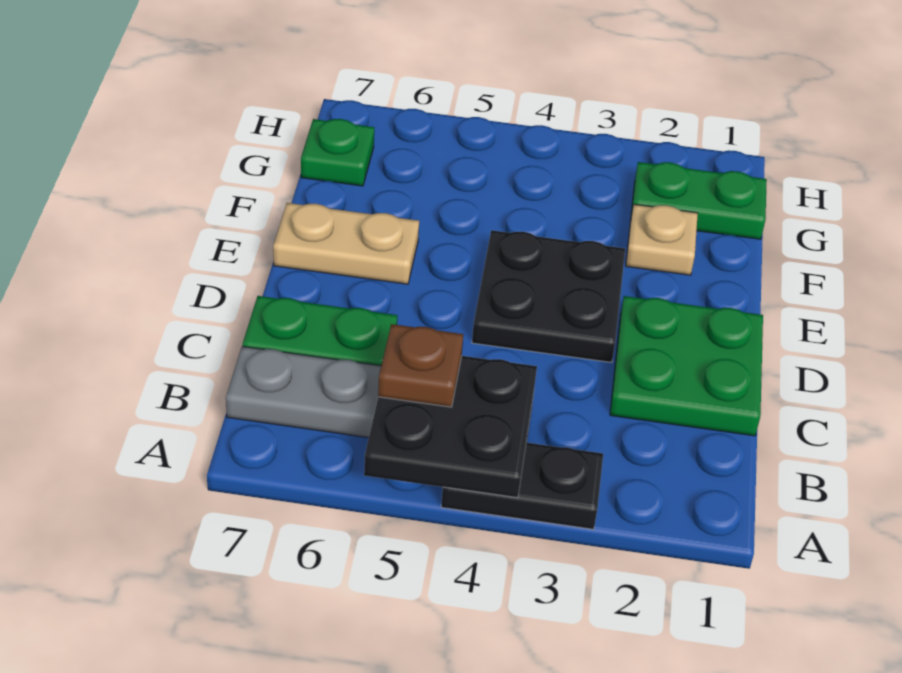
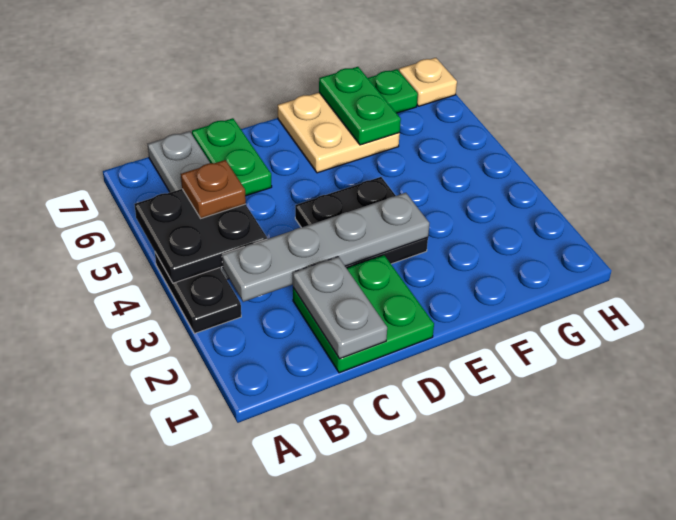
none -> grey 1x4 plate [222,193,429,302]
none -> grey 1x2 plate [293,257,387,359]
tan 1x2 plate [273,203,419,284] -> tan 2x2 plate [278,93,400,173]
tan 1x1 plate [626,204,698,275] -> tan 1x1 plate moved to [399,58,457,106]
green 1x2 plate [631,162,767,239] -> green 1x2 plate moved to [319,67,401,145]

